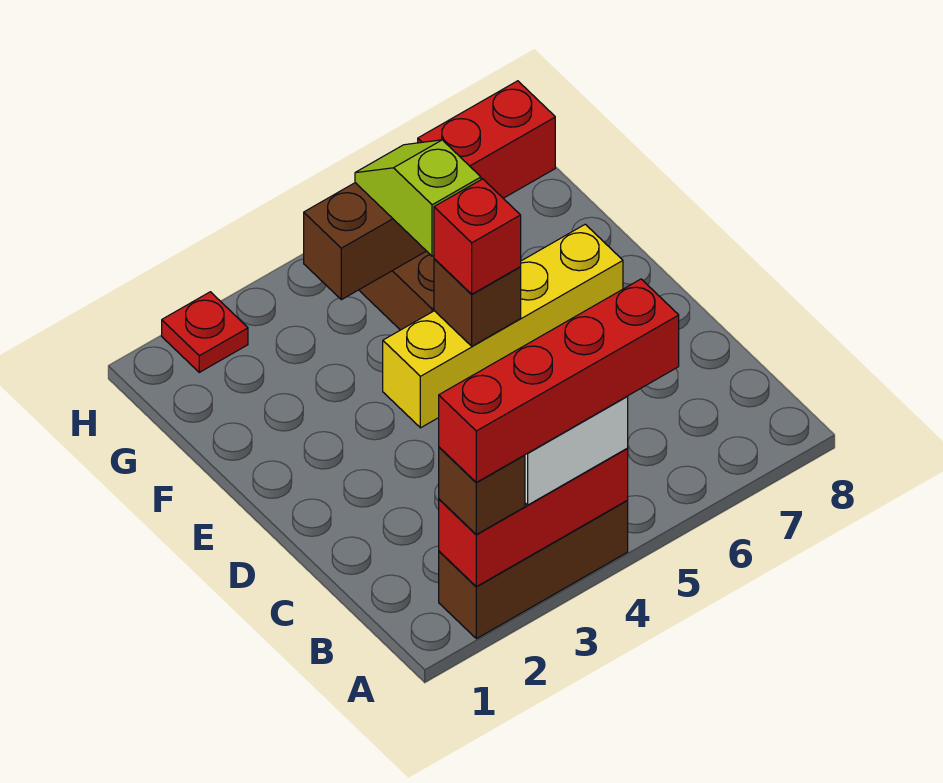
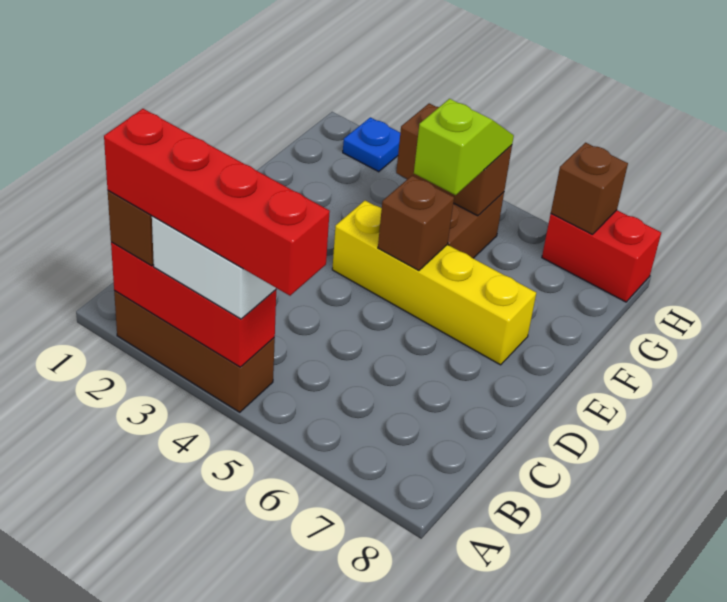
red 1x1 brick [434,179,521,294] -> none
red 1x1 plate [162,292,248,372] -> blue 1x1 plate [343,117,400,172]
none -> brown 1x1 brick [551,143,628,235]

